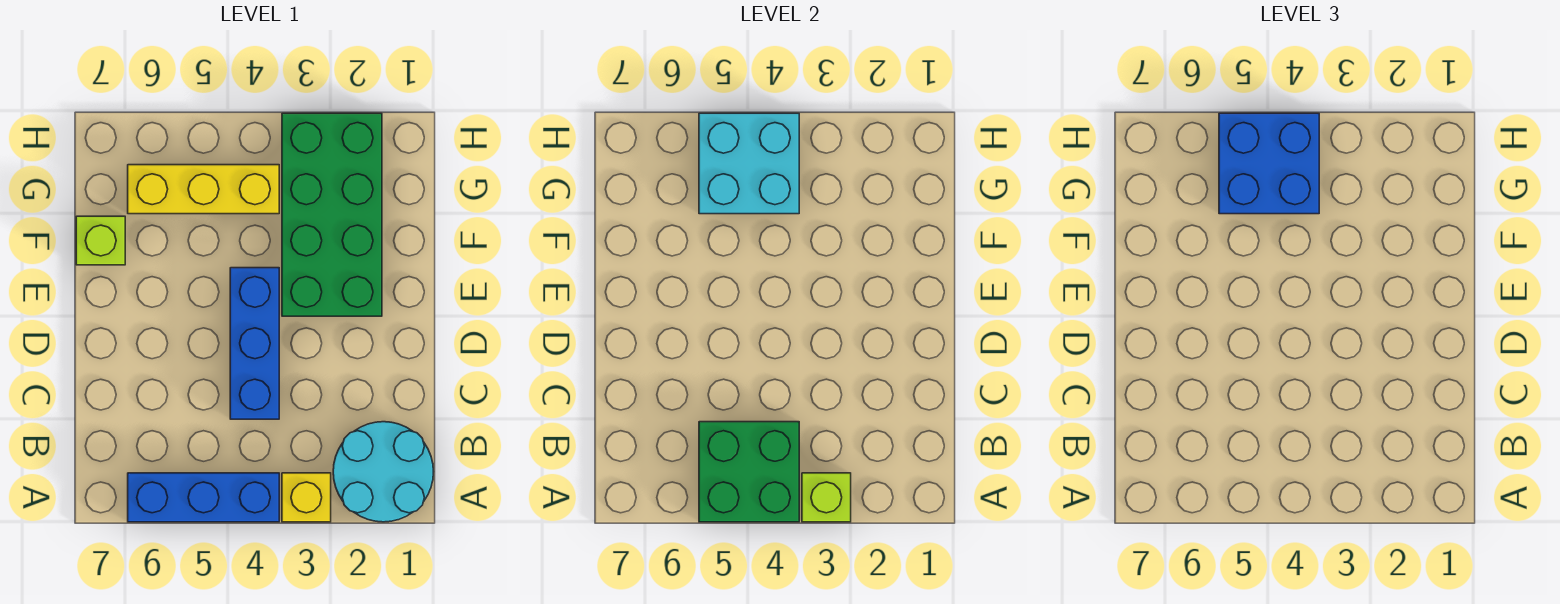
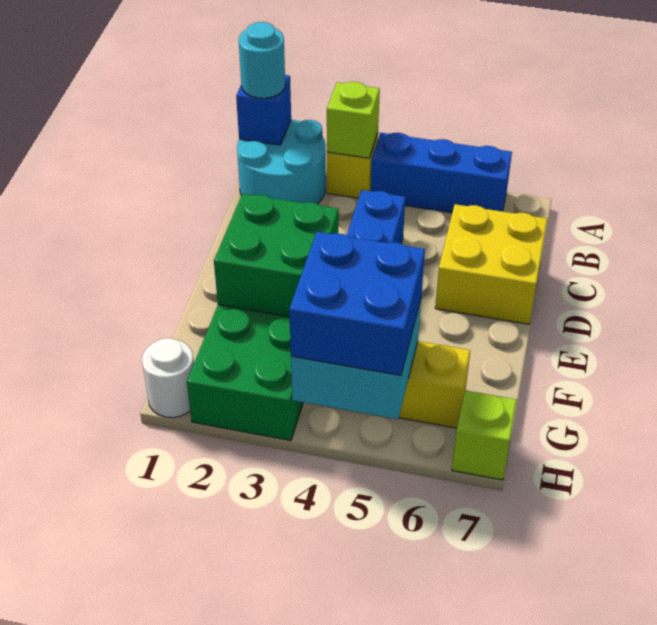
none -> blue 1x1 brick [236,75,291,145]
none -> cyan 1x1 round brick [239,22,285,98]
green 2x2 brick [699,422,799,522] -> green 2x2 brick moved to [214,194,339,317]
none -> yellow 2x2 brick [435,204,547,324]
lime 1x1 brick [76,216,125,265] -> lime 1x1 brick moved to [452,390,517,480]
none -> white 1x1 round brick [142,338,194,418]

